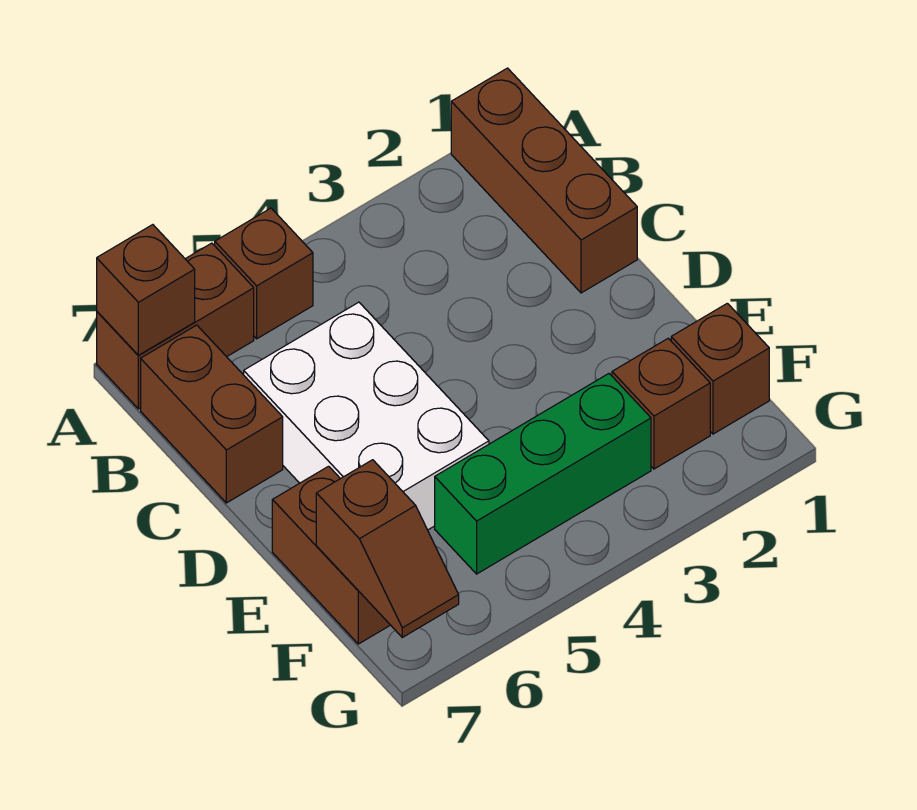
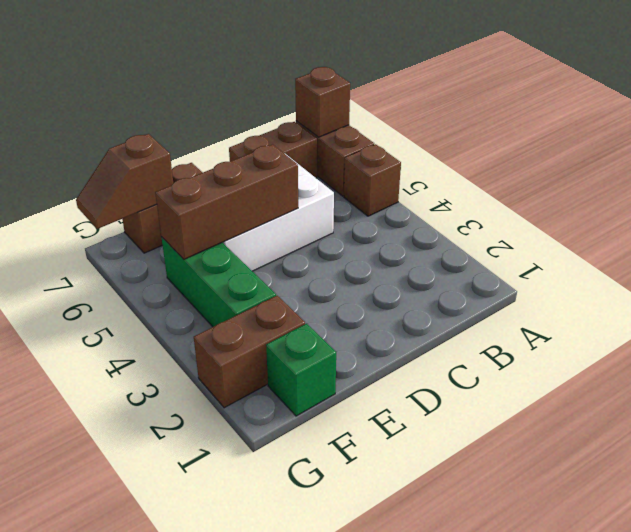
brown 1x3 brick [451,68,637,293] -> brown 1x3 brick moved to [155,144,298,259]
brown 1x1 brick [671,303,769,434] -> green 1x1 brick [266,323,336,416]
brown 1x1 brick [612,338,710,469] -> brown 1x2 brick [194,296,305,408]

